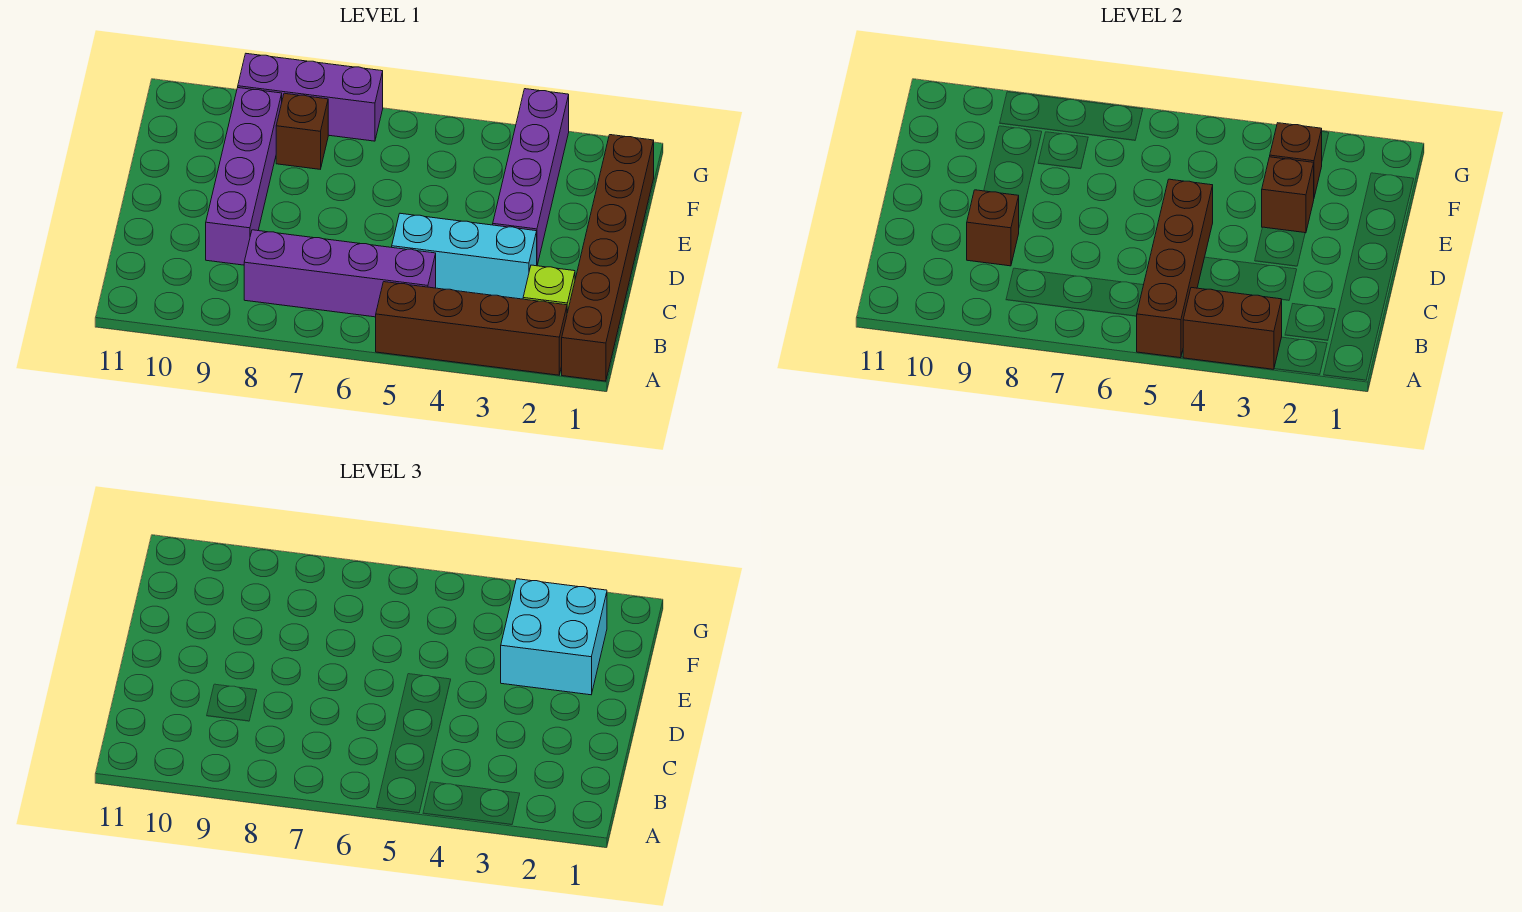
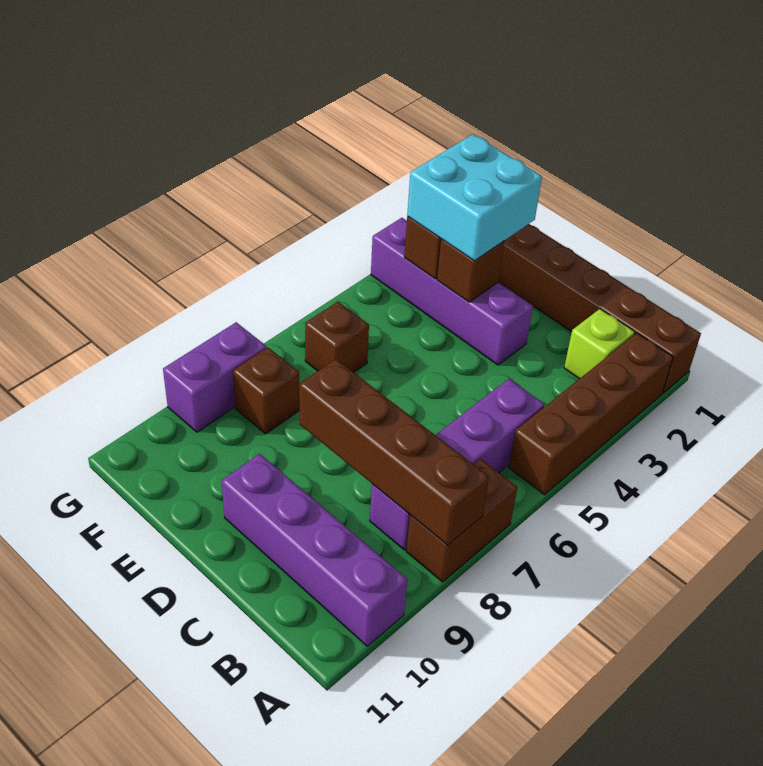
brown 1x2 brick [1183,288,1282,369] -> brown 1x2 brick moved to [406,459,517,582]
brown 1x4 brick [1137,179,1213,358] -> brown 1x4 brick moved to [299,359,489,545]
cyan 1x3 brick [392,213,537,299] -> none
purple 1x4 brick [206,88,282,265] -> purple 1x4 brick moved to [222,454,407,646]
brown 1x1 brick [967,190,1019,266] -> brown 1x1 brick moved to [305,302,369,372]
purple 1x3 brick [238,54,383,141] -> purple 1x2 brick [163,322,266,432]

